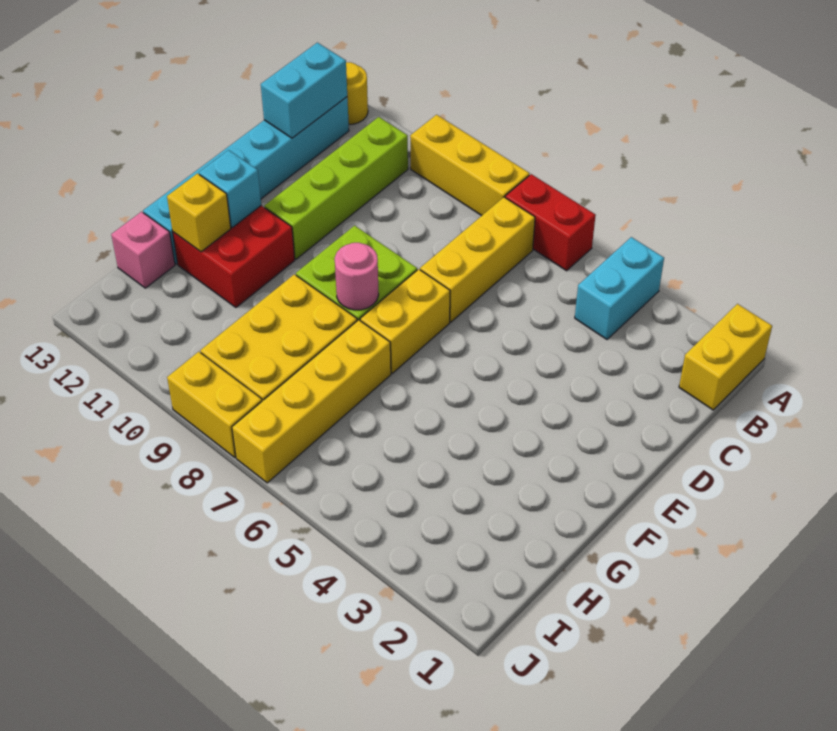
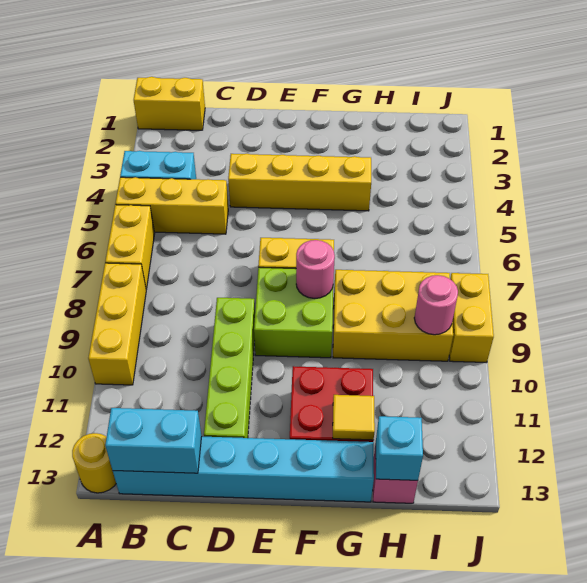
red 1x2 brick [505,174,596,271] -> yellow 1x2 brick [105,205,155,289]
yellow 1x3 brick [420,197,535,322] -> yellow 1x3 brick moved to [115,177,228,234]
lime 1x4 brick [264,117,408,259] -> lime 1x4 brick turned to [204,298,255,438]
cyan 1x1 brick [199,150,261,227] -> cyan 1x1 brick moved to [376,416,423,480]
yellow 1x4 brick [232,320,391,483] -> yellow 1x4 brick moved to [228,154,371,211]
yellow 1x1 brick [167,173,231,252] -> yellow 1x1 tile [333,395,375,440]
none -> pink 1x1 round brick [414,275,458,335]

